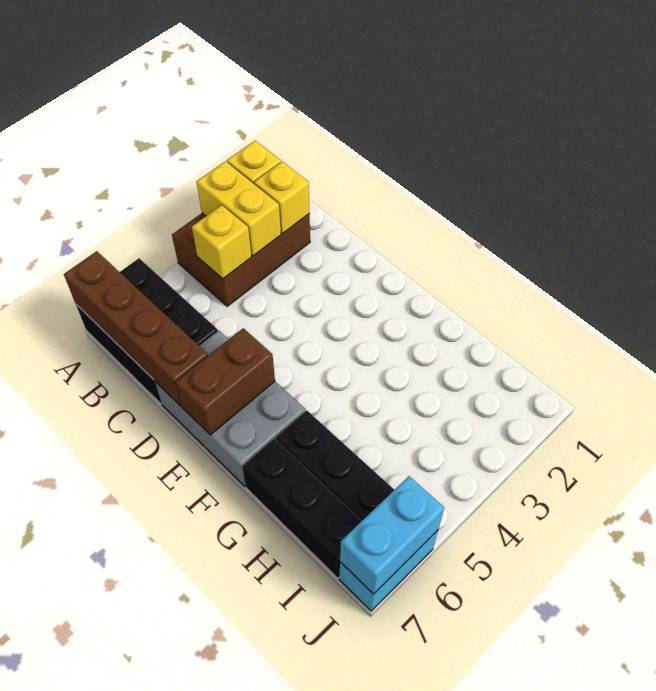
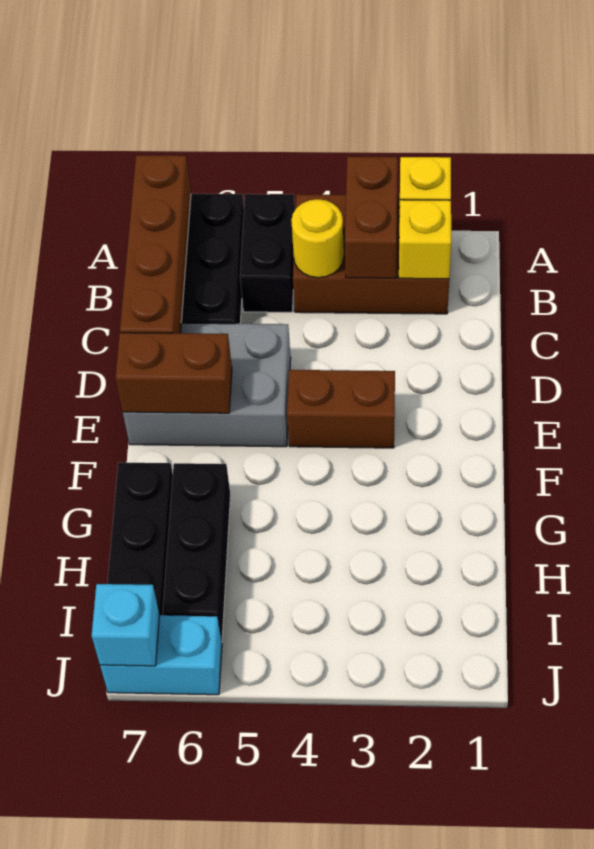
yellow 1x2 brick [196,161,281,256] -> brown 1x2 brick [345,157,398,278]
none -> black 1x2 brick [240,194,295,312]
yellow 1x1 brick [192,205,252,279] -> yellow 1x1 round brick [291,199,344,278]
grey 2x3 brick [155,331,306,486] -> grey 2x3 brick turned to [123,323,291,447]
none -> brown 1x2 brick [287,370,395,448]
cyan 1x2 brick [340,476,444,594] -> cyan 1x1 brick [92,584,159,666]

